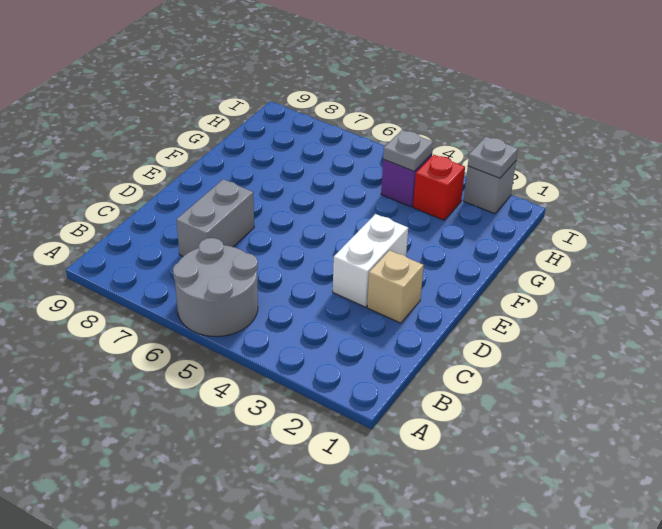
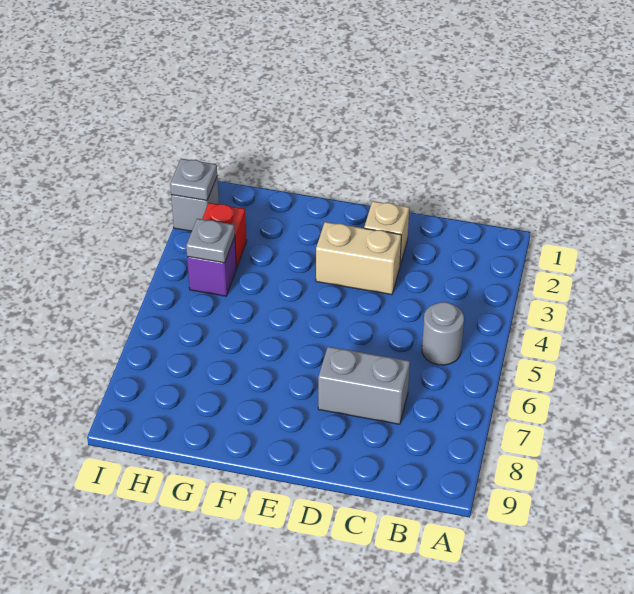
grey 2x2 round brick [173,238,258,336] -> grey 1x1 round brick [422,302,464,365]
white 1x2 brick [333,214,408,307] -> tan 1x2 brick [316,222,401,295]

